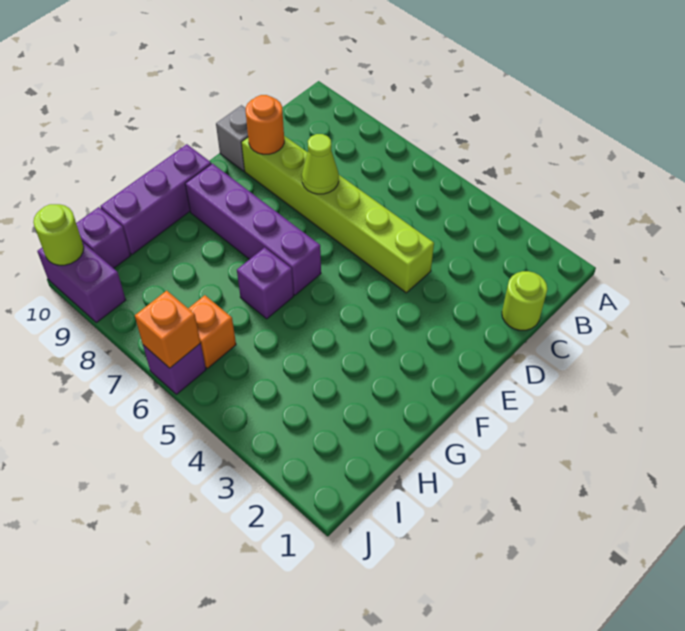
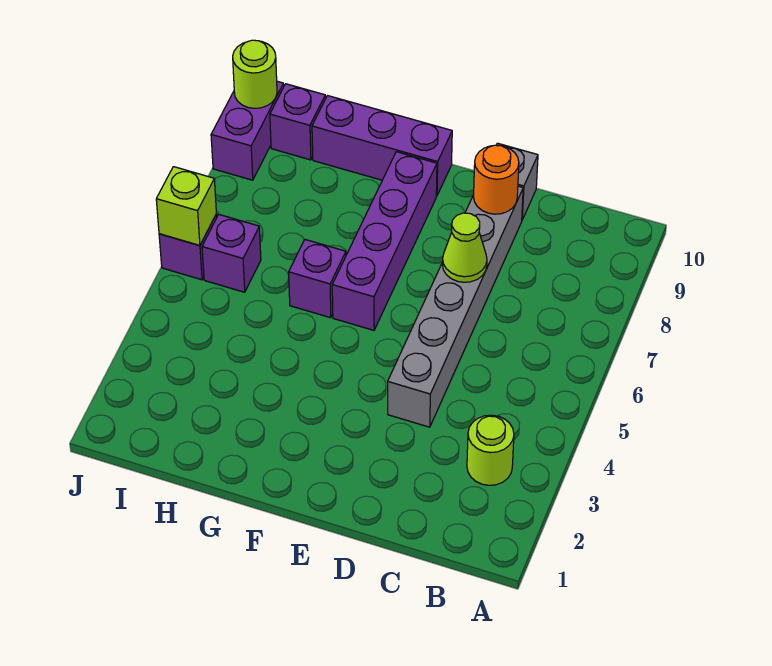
lime 1x1 round brick [502,271,547,330] -> lime 1x1 round brick moved to [467,415,514,485]
lime 1x6 brick [241,136,434,293] -> grey 1x6 brick [388,186,523,427]
orange 1x1 brick [188,295,236,368] -> purple 1x1 brick [202,215,261,292]
orange 1x1 brick [135,291,201,368] -> lime 1x1 brick [156,167,216,246]

